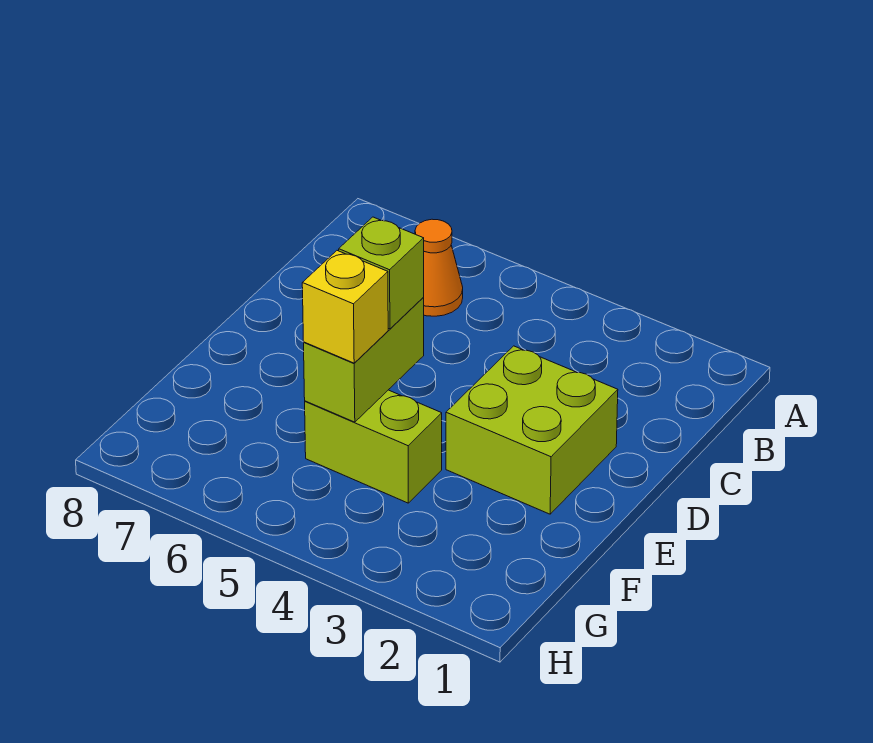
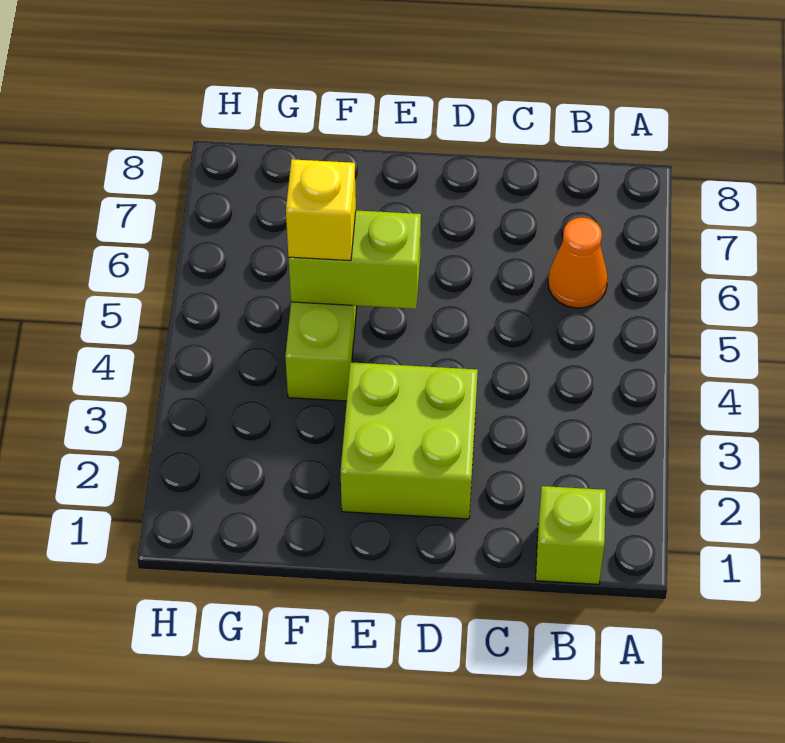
lime 1x1 brick [339,217,424,329] -> lime 1x1 brick moved to [536,486,606,584]

